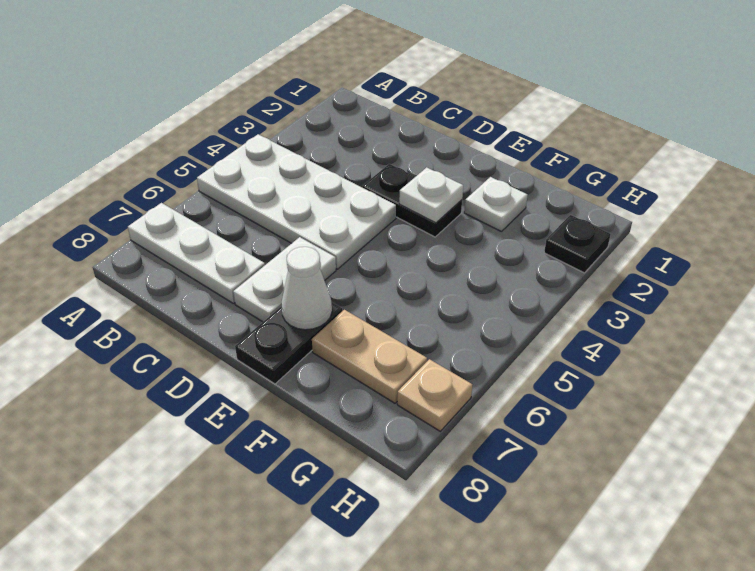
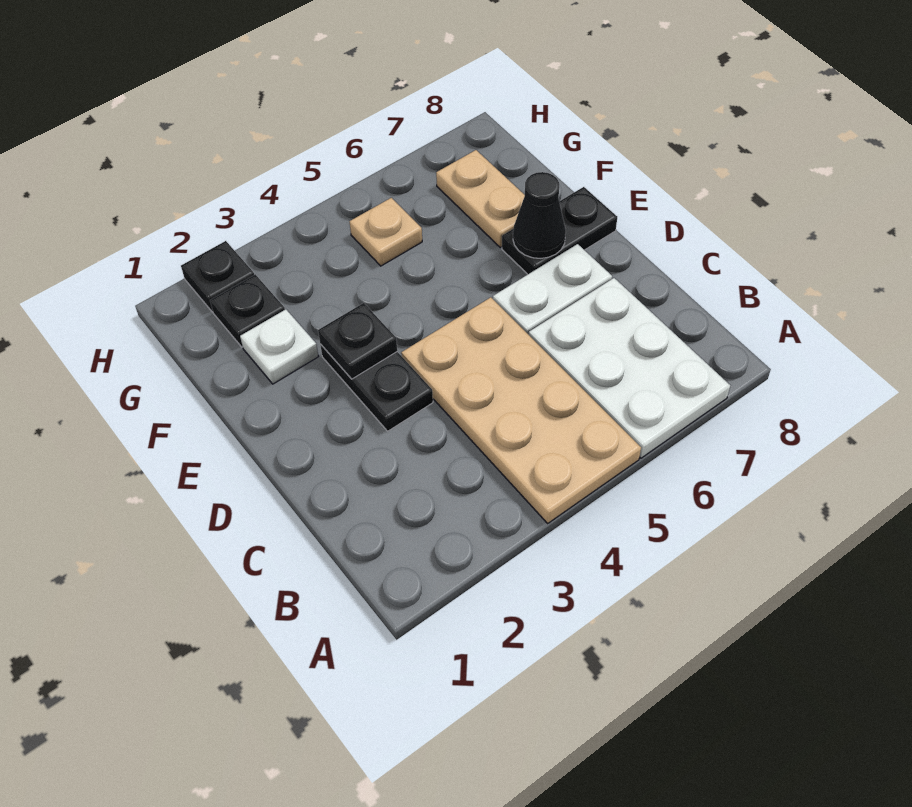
white 2x4 plate [197,134,396,269] -> tan 2x4 plate [401,297,641,523]
white 1x3 plate [128,203,265,303] -> white 2x3 plate [529,278,730,458]
white 1x1 plate [399,167,463,223] -> black 1x1 plate [318,303,397,379]
white 1x1 cone [281,247,332,330] -> black 1x1 cone [513,172,566,258]
none -> black 1x1 plate [210,274,285,347]
tan 1x1 plate [397,359,472,431] -> tan 1x1 plate moved to [350,198,422,266]

